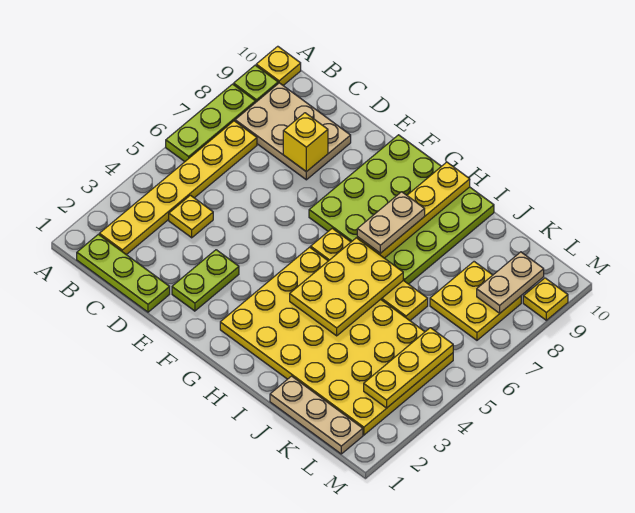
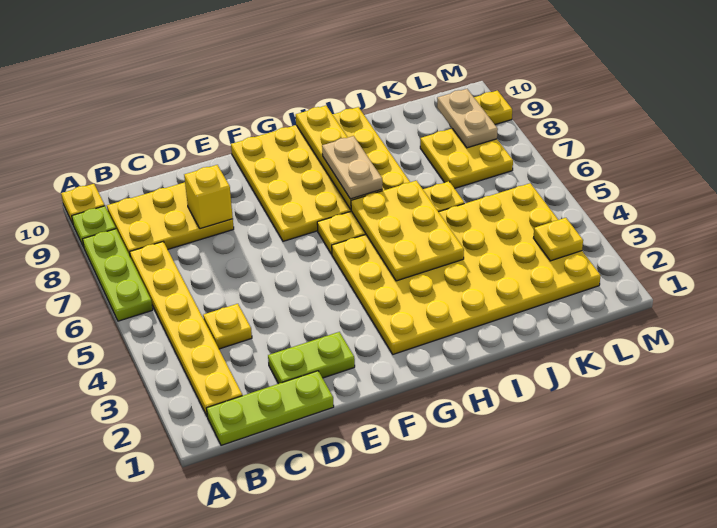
tan 2x3 plate [235,83,351,180] -> yellow 2x3 plate [107,182,234,255]
lime 1x2 plate [172,250,239,311] -> lime 1x2 plate turned to [268,332,355,384]
lime 4x4 plate [309,135,494,284] -> yellow 4x4 plate [231,107,410,241]
tan 1x3 plate [270,376,363,454] -> none
yellow 1x3 plate [364,328,453,408] -> yellow 1x1 plate [534,218,583,261]

